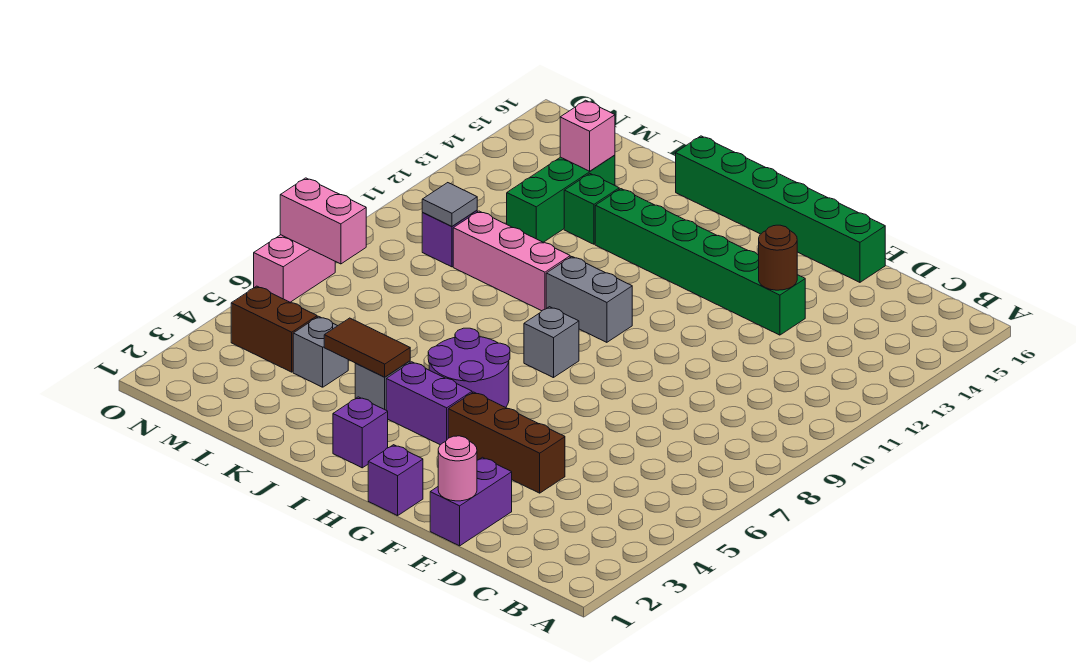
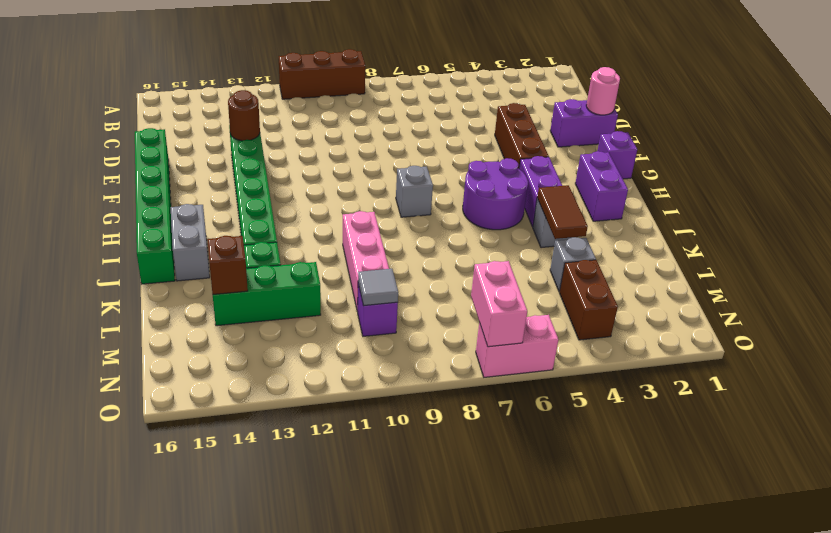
none -> brown 1x3 brick [279,49,365,99]
grey 1x2 brick [546,257,632,342] -> grey 1x2 brick moved to [171,204,210,281]
purple 1x1 brick [333,397,388,468] -> purple 1x2 brick [575,151,628,221]
pink 1x1 brick [560,100,615,171] -> brown 1x1 brick [207,236,248,295]

